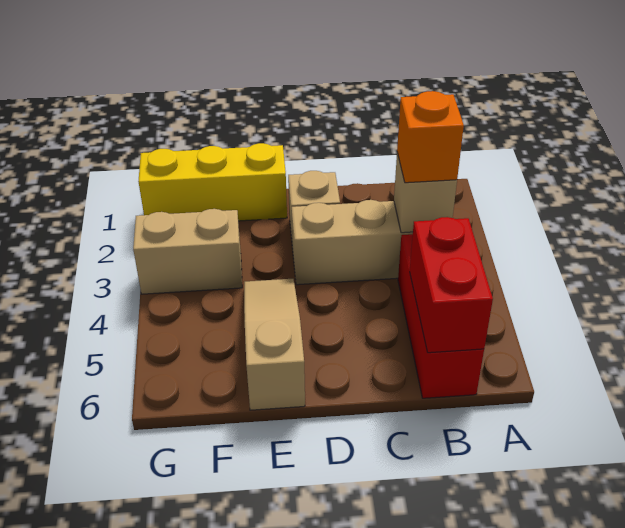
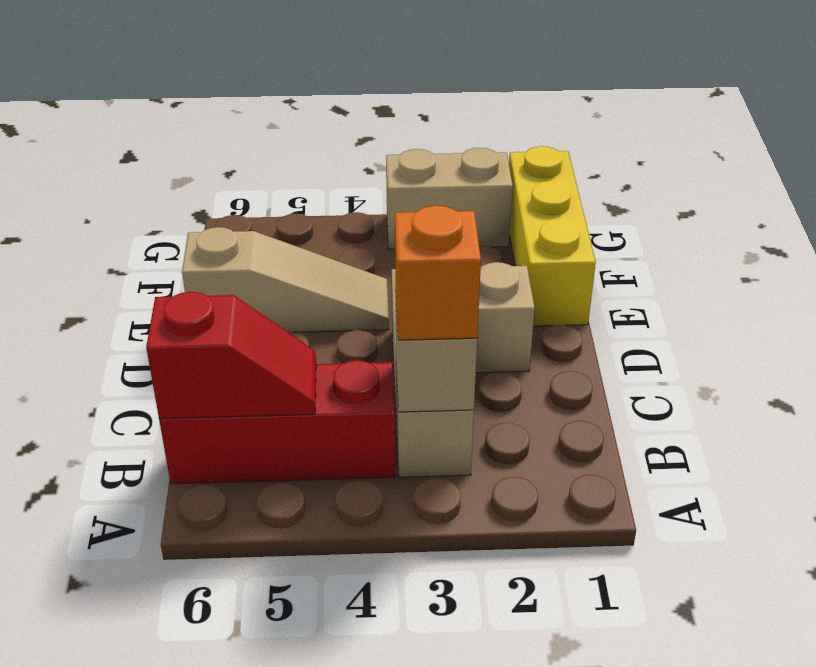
red 1x2 brick [410,217,493,353] -> red 1x2 slope [146,292,316,419]
tan 1x2 brick [133,209,242,294] -> tan 1x2 brick turned to [386,148,513,249]

